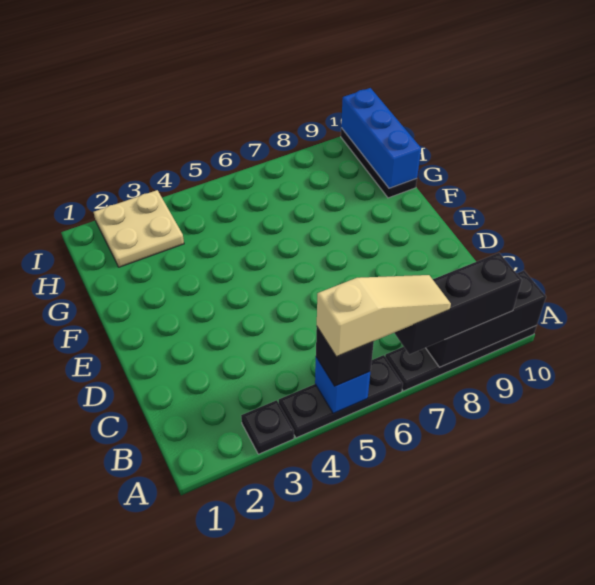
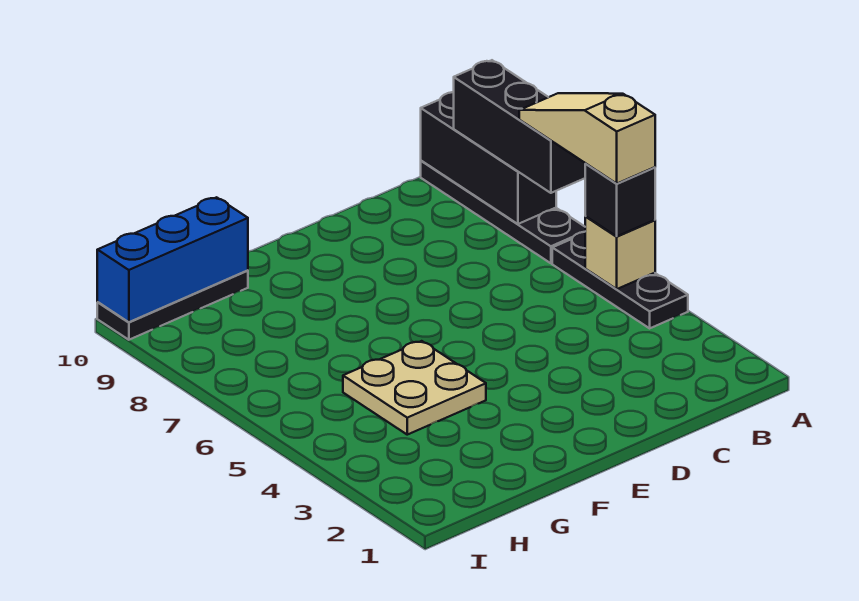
black 1x1 plate [241,400,294,454] -> none
blue 1x1 brick [315,357,371,413] -> tan 1x1 brick [585,217,655,289]
tan 2x2 plate [94,190,184,267] -> tan 2x2 plate moved to [343,341,486,435]

